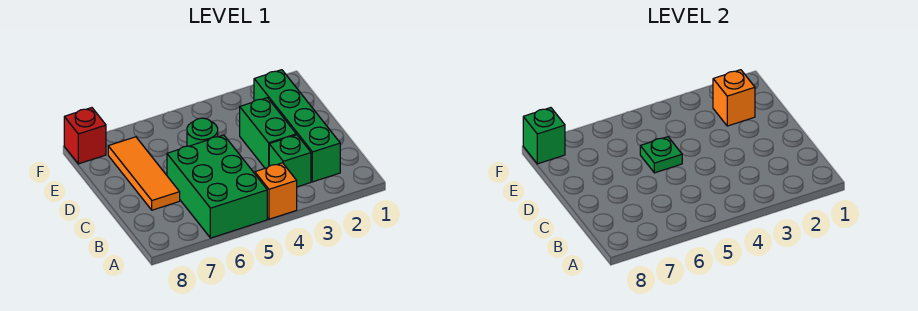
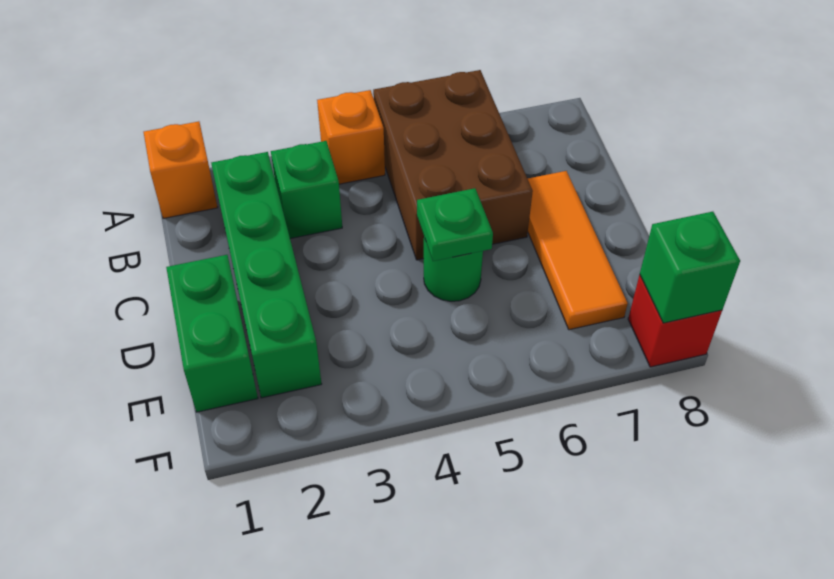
green 2x3 brick [167,135,267,238] -> brown 2x3 brick [373,70,533,260]
green 1x2 brick [240,98,296,168] -> green 1x2 brick moved to [166,255,258,412]
orange 1x1 brick [713,70,755,126] -> orange 1x1 brick moved to [144,121,218,218]

